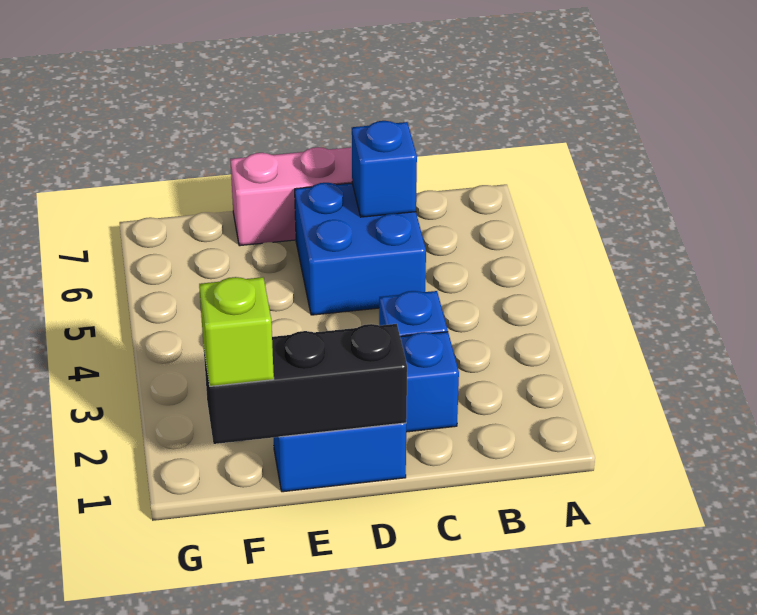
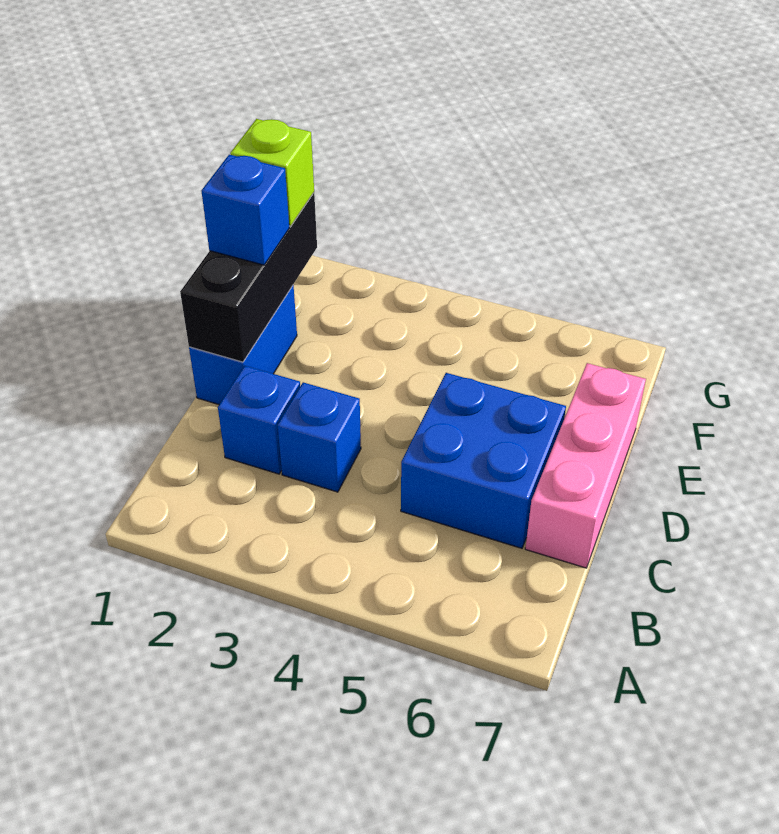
blue 1x1 brick [352,121,417,217] -> blue 1x1 brick moved to [202,155,289,265]

